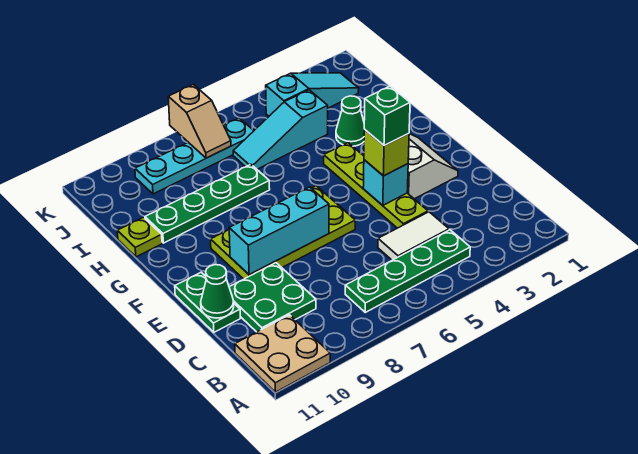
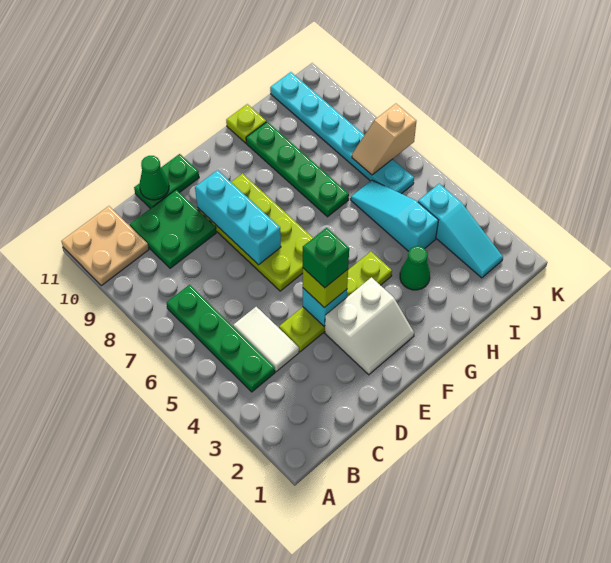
cyan 1x4 plate [135,118,254,194] -> cyan 1x6 plate [270,72,414,194]

